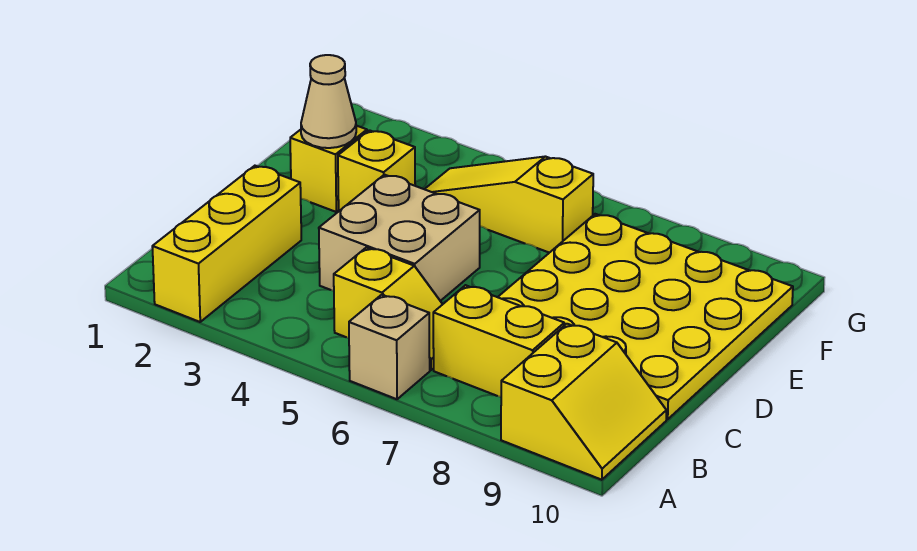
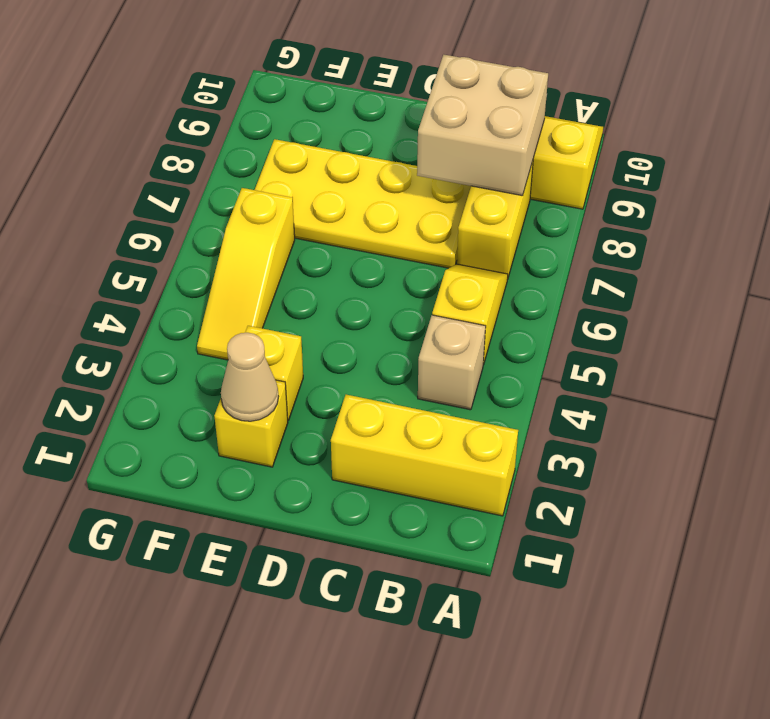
tan 1x1 brick [349,295,430,399] -> tan 1x1 brick moved to [418,315,486,410]
tan 2x2 brick [319,175,480,301] -> tan 2x2 brick moved to [417,55,548,196]
yellow 4x4 plate [498,214,793,419] -> yellow 2x4 plate [255,139,471,268]

